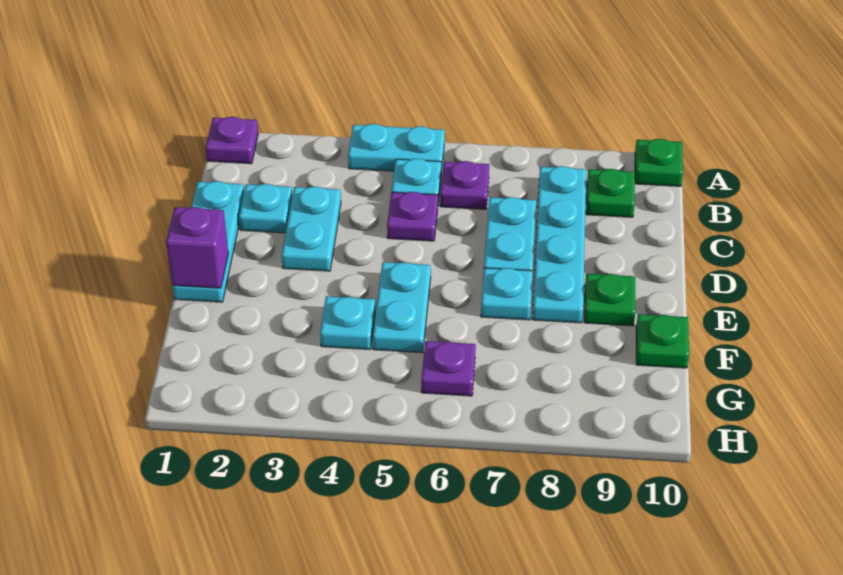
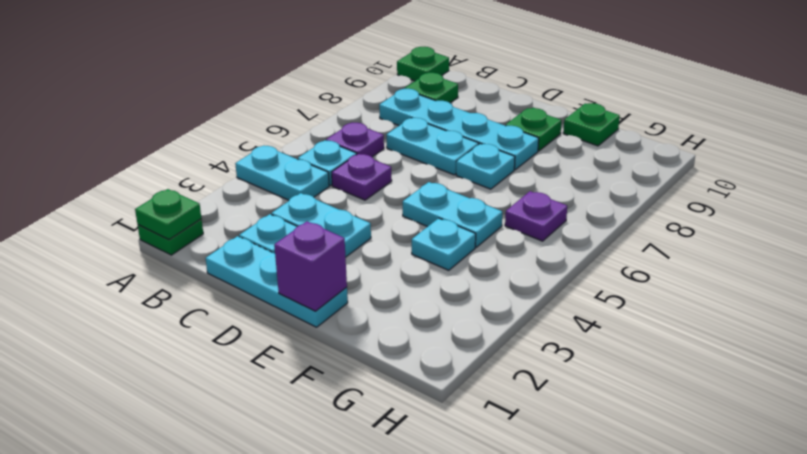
purple 1x1 plate [206,117,258,164] -> green 1x1 plate [138,219,203,255]
none -> green 1x1 plate [135,189,201,240]
cyan 1x2 plate [348,124,445,172] -> cyan 1x2 plate turned to [235,145,329,200]

